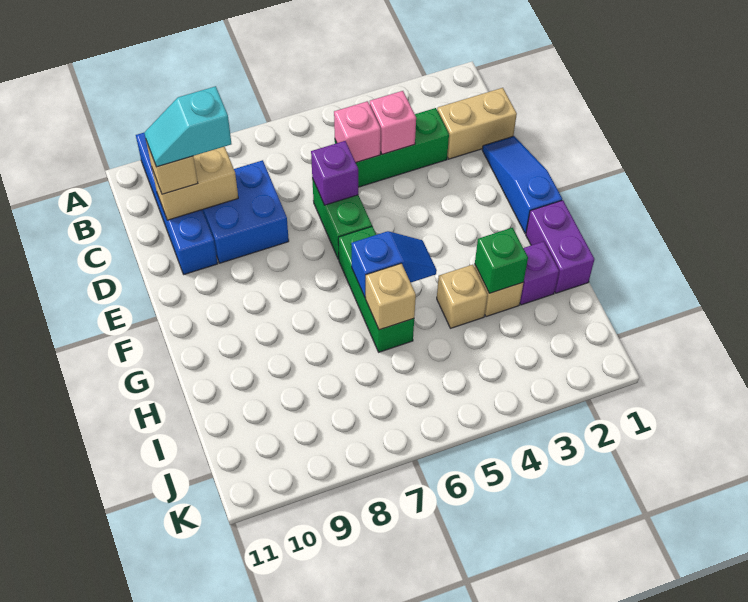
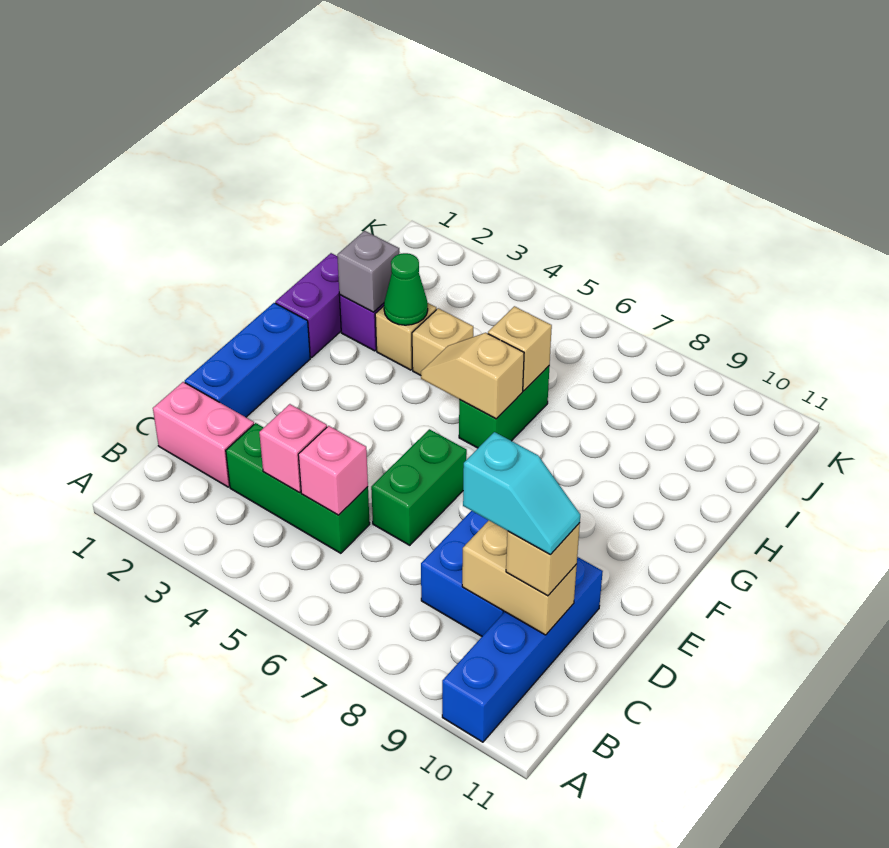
tan 1x2 brick [437,88,517,159] -> pink 1x2 brick [153,382,254,487]
blue 1x3 slope [482,136,562,234] -> blue 1x3 brick [185,303,310,417]
purple 1x1 brick [311,141,358,205] -> none
green 1x3 brick [338,226,414,352] -> green 1x2 brick [459,365,550,448]
blue 1x2 slope [351,231,437,297] -> tan 1x2 slope [421,333,524,419]
none -> grey 1x1 brick [337,231,399,312]
green 1x1 brick [475,228,528,293] -> green 1x1 cone [384,253,428,325]

